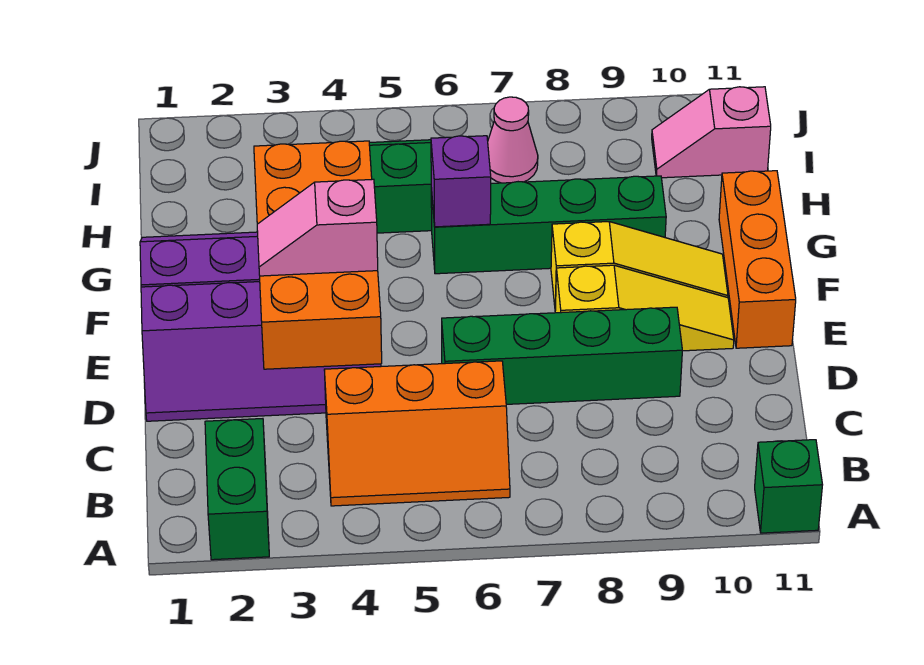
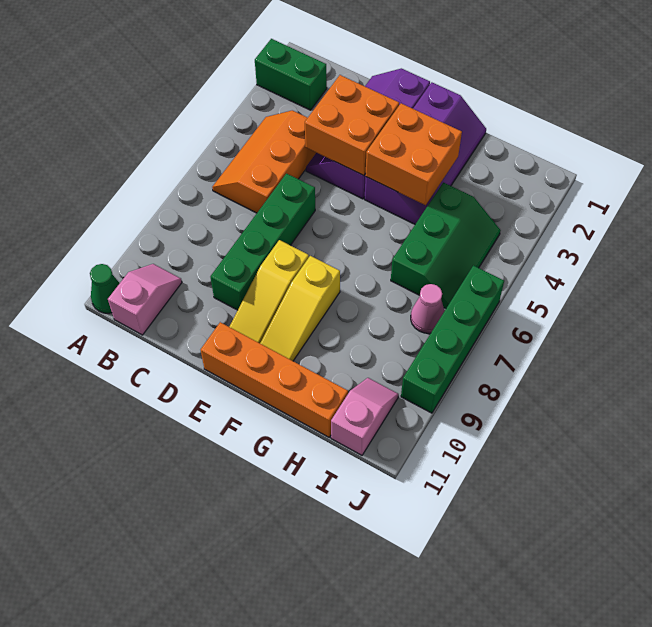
green 1x1 brick [755,440,822,533] -> green 1x1 cone [90,264,120,313]
pink 1x2 slope [257,179,378,276] -> pink 1x2 slope moved to [108,264,182,335]
orange 1x3 brick [719,171,796,348] -> orange 1x4 brick [201,322,348,437]
green 1x4 brick [431,176,666,274] -> green 1x4 brick moved to [401,265,504,413]
purple 1x1 brick [431,136,491,227] -> none

